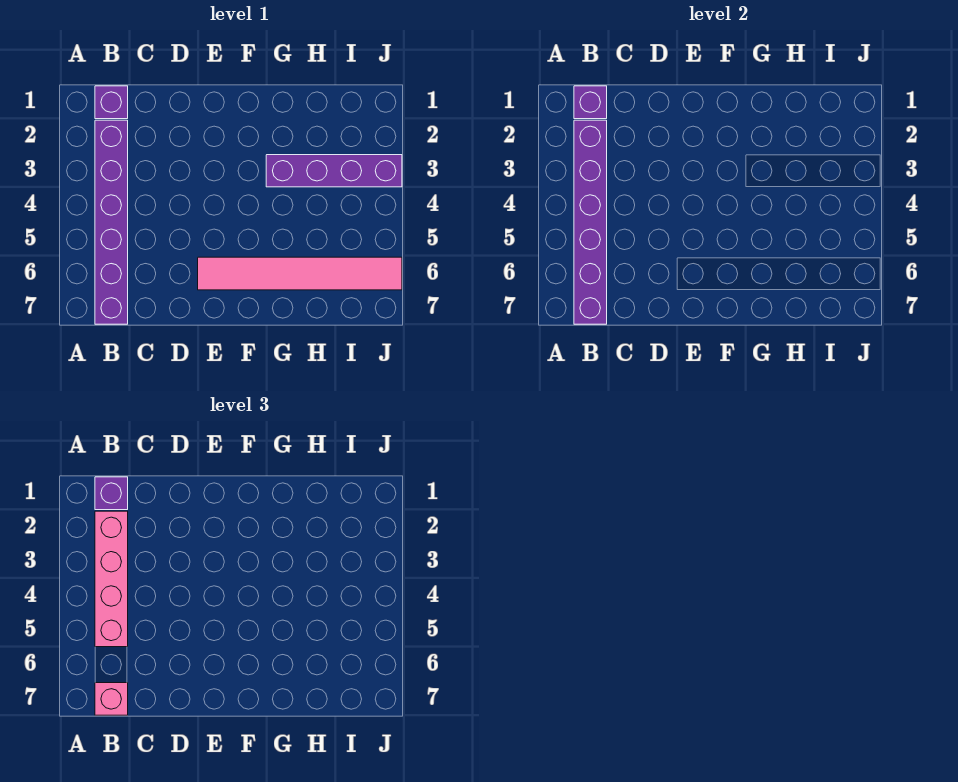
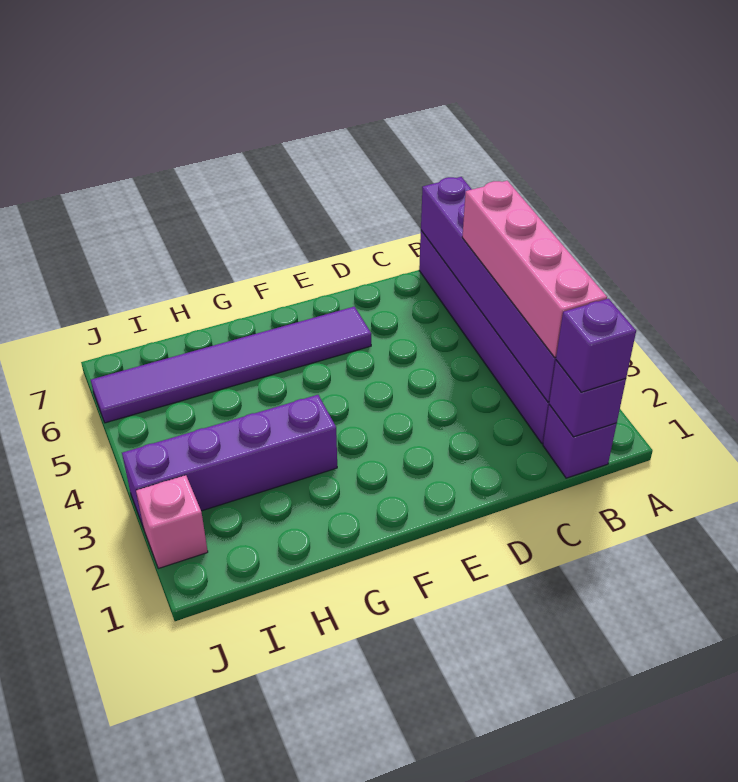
pink 1x1 brick [95,683,128,715] -> pink 1x1 brick moved to [136,475,208,568]
pink 1x6 tile [198,257,402,290] -> purple 1x6 tile [91,307,371,423]

